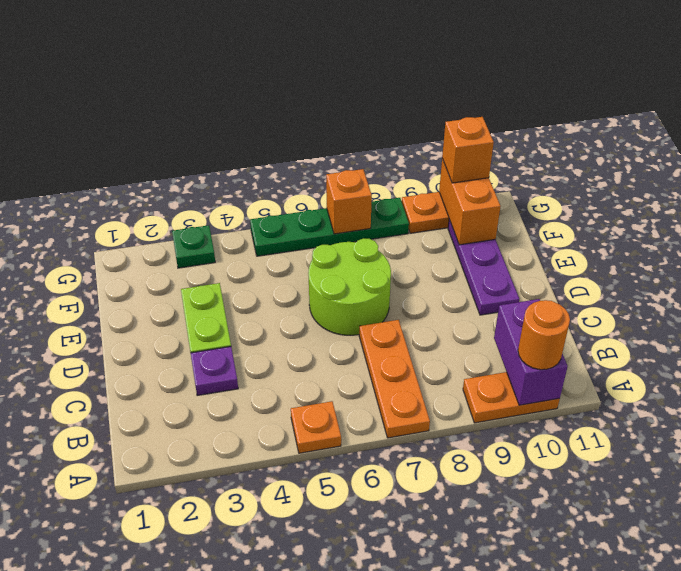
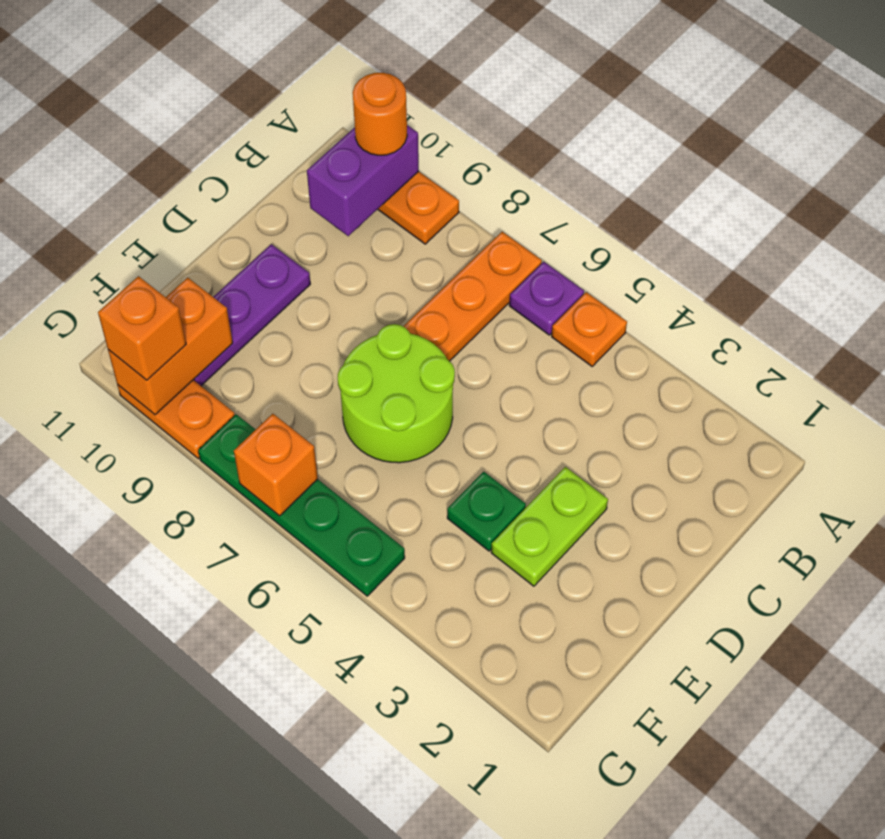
purple 1x1 plate [191,347,238,396] -> purple 1x1 plate moved to [509,262,584,335]
green 1x1 plate [172,225,215,268] -> green 1x1 plate moved to [447,472,526,551]

